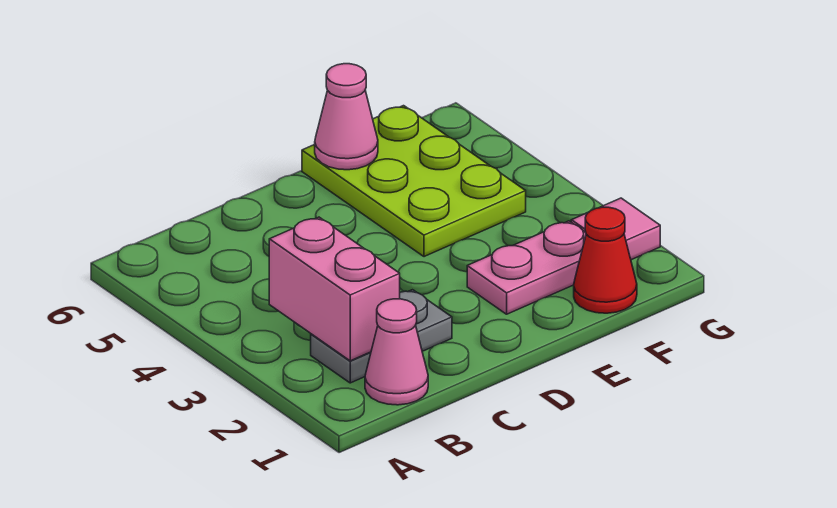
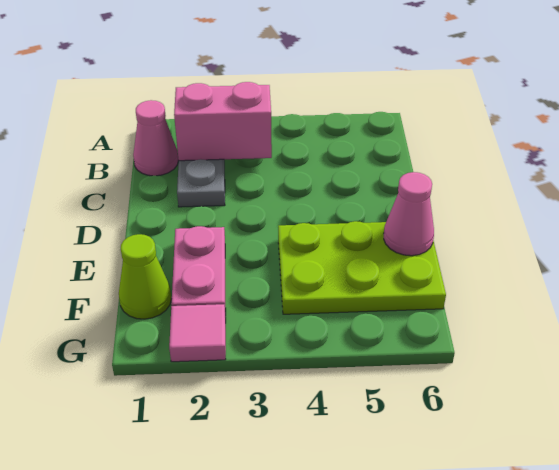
red 1x1 cone [574,207,637,313] -> lime 1x1 cone [119,234,172,319]

